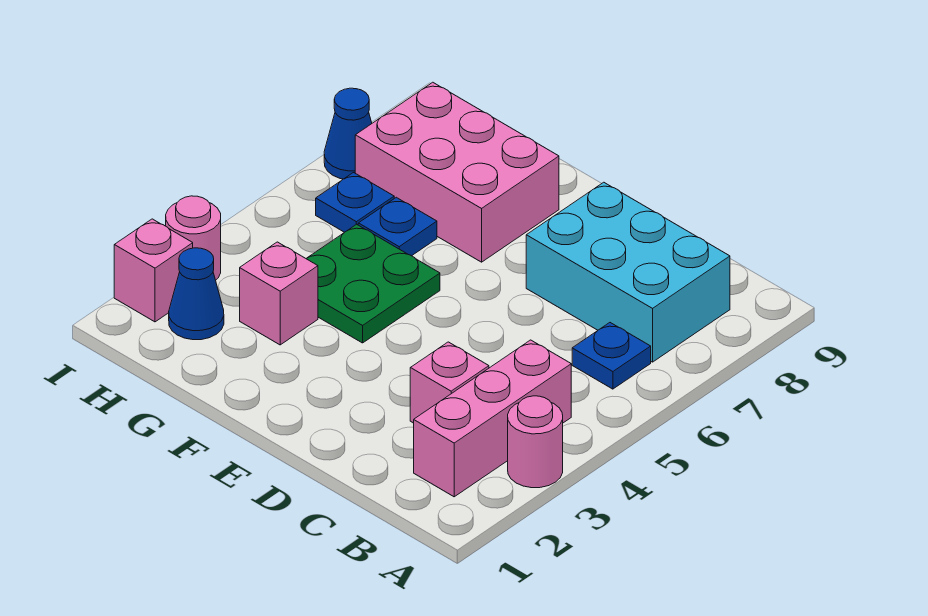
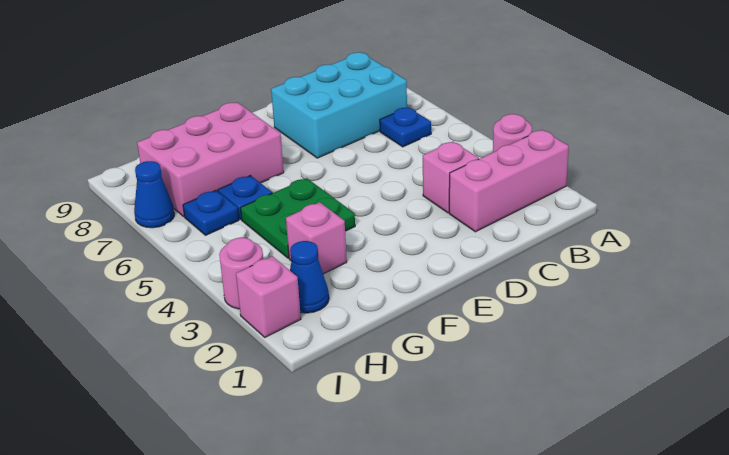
pink 1x3 brick [414,340,571,497] -> pink 1x3 brick turned to [449,130,569,232]

